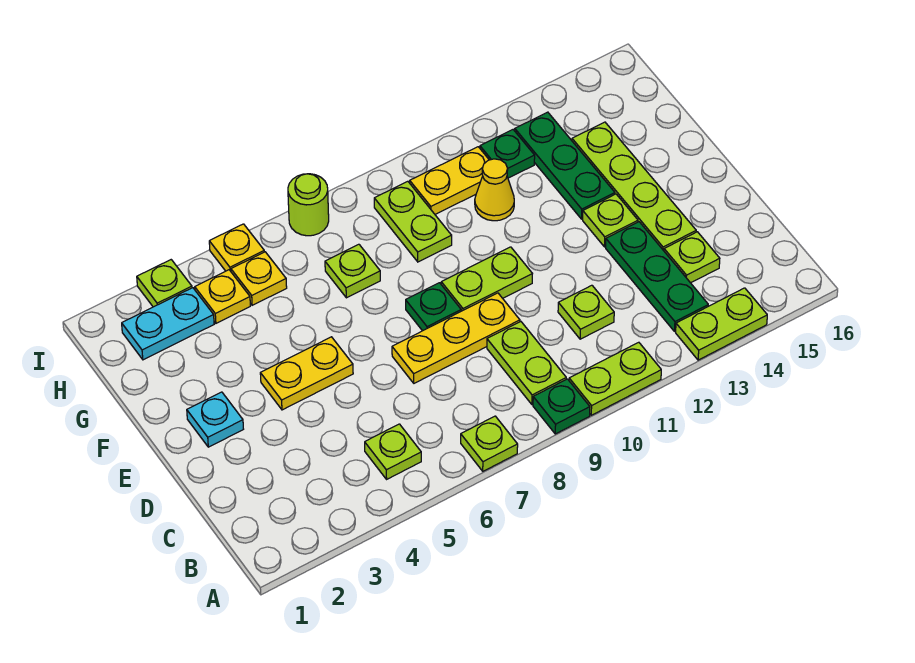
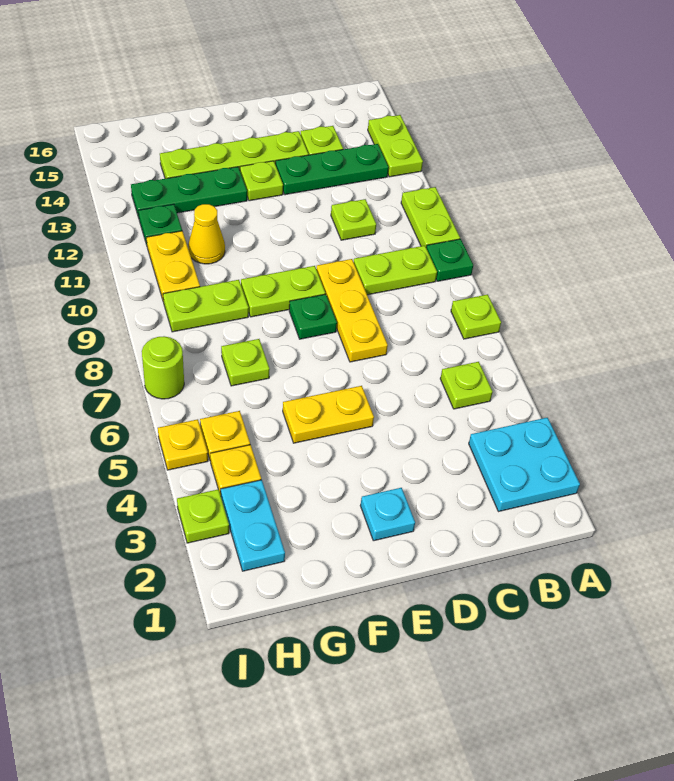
none -> cyan 2x2 plate [469,418,580,512]
yellow 1x2 plate [260,337,353,410] -> yellow 1x2 plate turned to [283,386,374,443]
lime 1x2 plate [441,247,532,311] -> lime 1x2 plate turned to [241,266,325,317]

